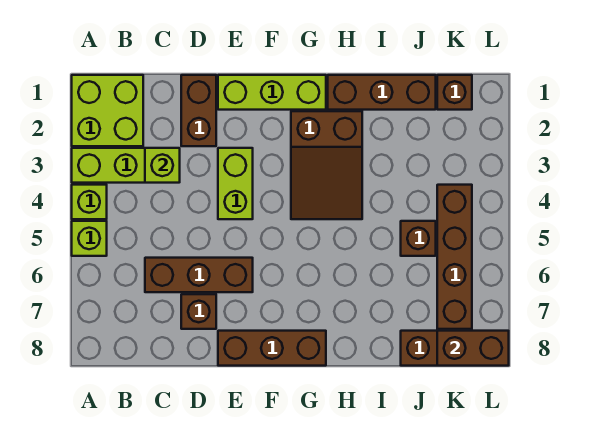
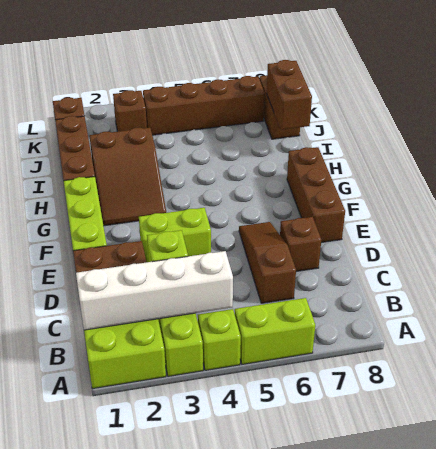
lime 1x1 brick [72,221,107,256] -> lime 1x2 brick [235,298,315,364]
none -> white 1x4 brick [76,251,233,330]
brown 1x3 brick [145,258,253,292] -> brown 1x3 slope [239,222,296,303]
brown 2x3 slope [291,111,362,219] -> brown 2x3 slope turned to [89,128,166,226]
brown 1x1 brick [401,221,436,256] -> brown 1x1 brick moved to [113,90,147,132]
brown 1x2 brick [437,331,509,366] -> brown 1x2 brick moved to [267,60,312,130]

